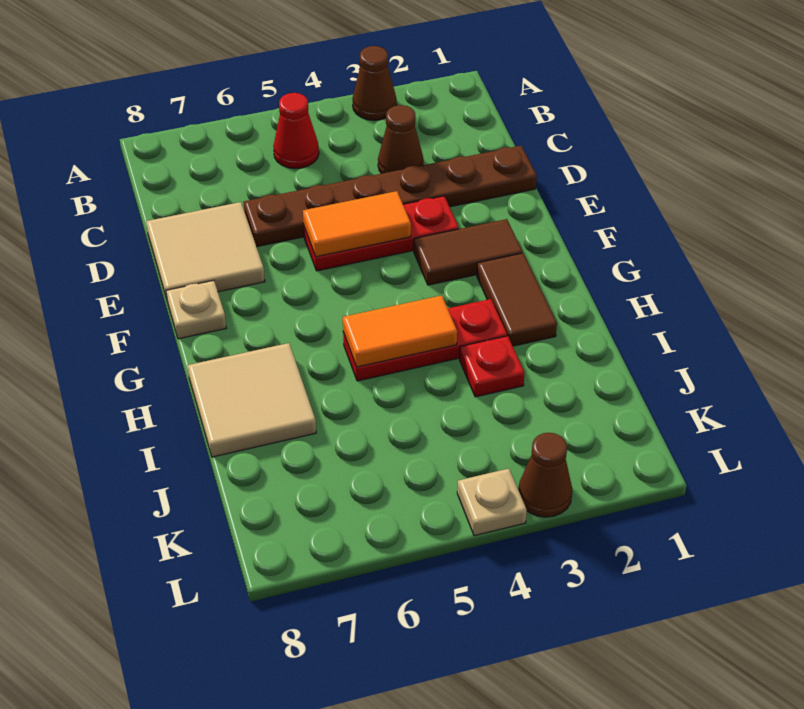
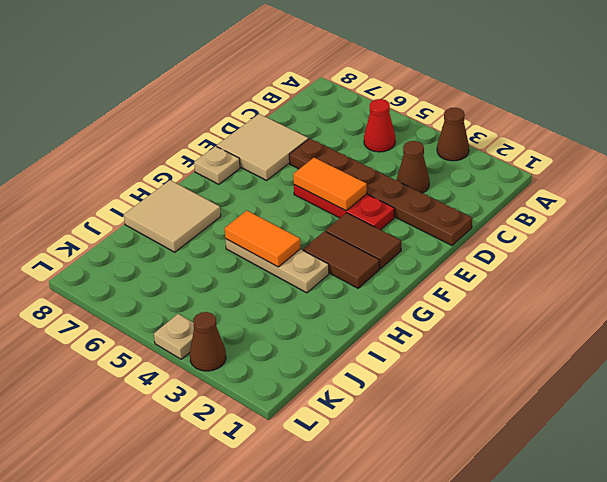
brown 1x2 tile [477,253,557,346] -> brown 1x2 tile turned to [303,231,380,288]
red 1x3 plate [343,299,507,381] -> tan 1x3 plate [225,239,329,293]
red 1x1 plate [459,336,525,397] -> none

